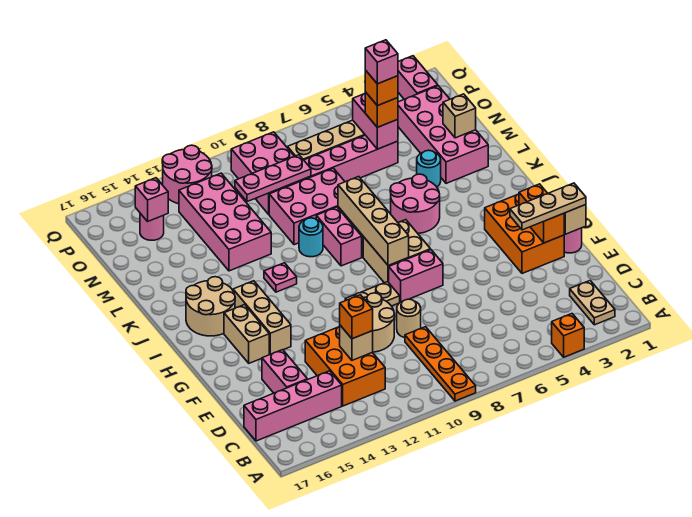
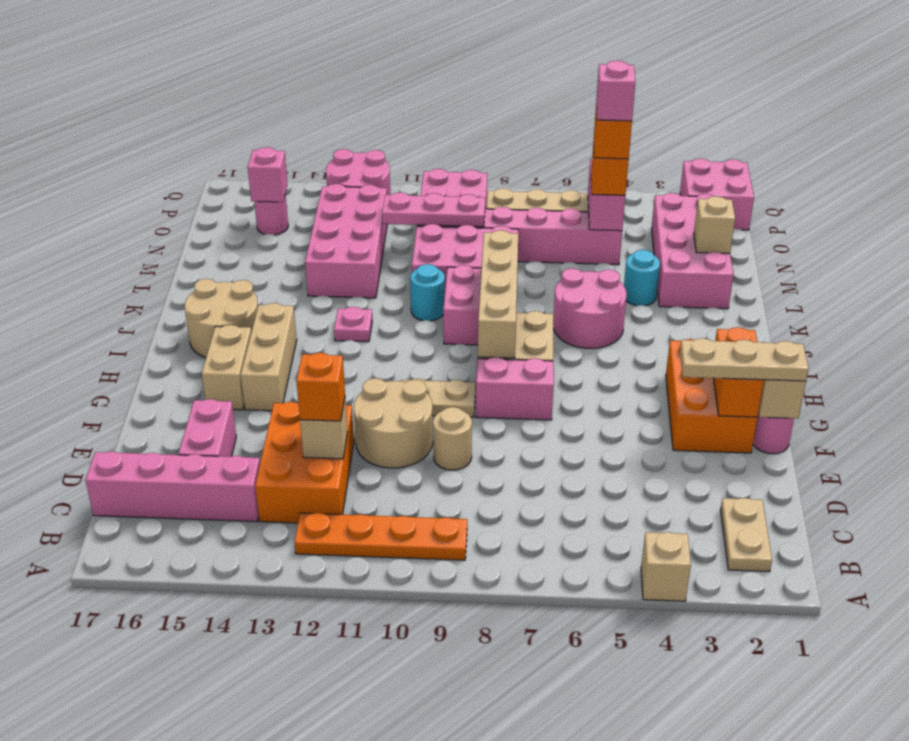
orange 1x1 brick [552,314,584,357] -> tan 1x1 brick [641,532,691,601]
orange 1x4 plate [405,327,476,401] -> orange 1x4 plate turned to [294,513,467,560]
pink 1x2 brick [398,56,438,99] -> pink 2x2 brick [680,158,754,230]

